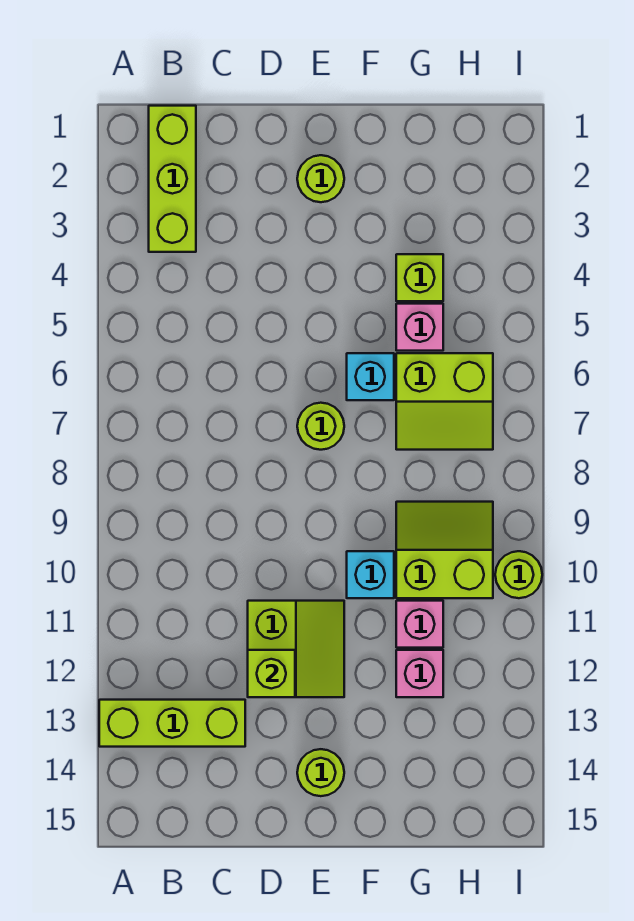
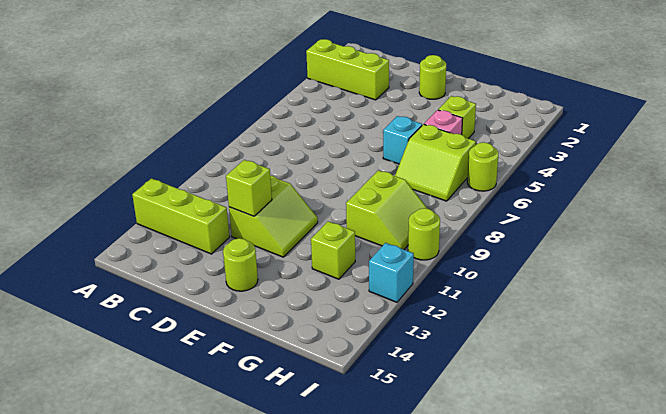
lime 1x3 brick [149,106,196,252] -> lime 1x3 brick turned to [306,39,389,100]
lime 1x1 round brick [297,403,344,450] -> lime 1x1 round brick moved to [467,142,498,191]
cyan 1x1 brick [347,551,394,598] -> cyan 1x1 brick moved to [369,243,414,302]
lime 2x2 slope [396,502,493,598] -> lime 2x2 slope turned to [346,170,428,250]
pink 1x1 brick [396,601,443,648] -> none
pink 1x1 brick [396,650,443,697] -> lime 1x1 brick [311,221,355,279]

